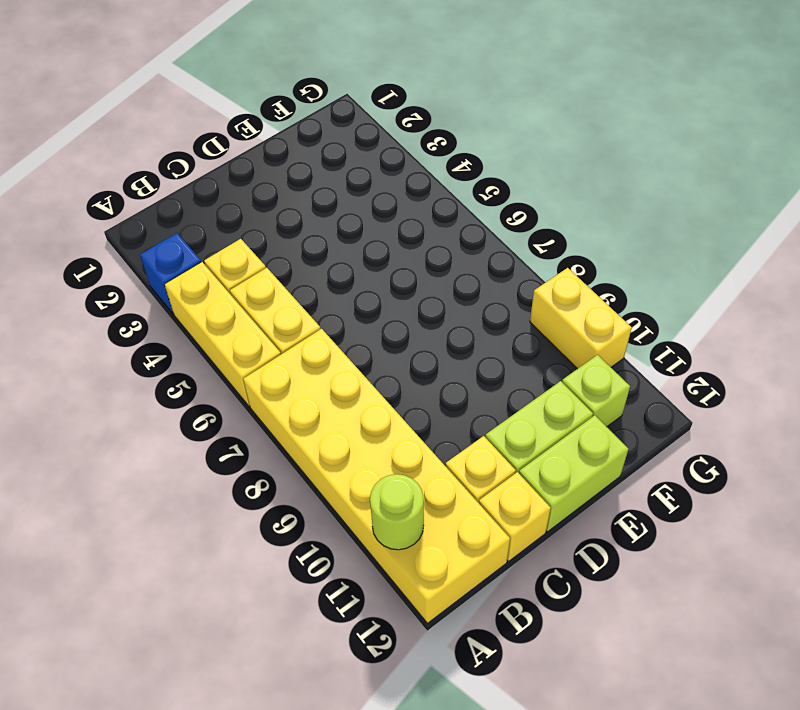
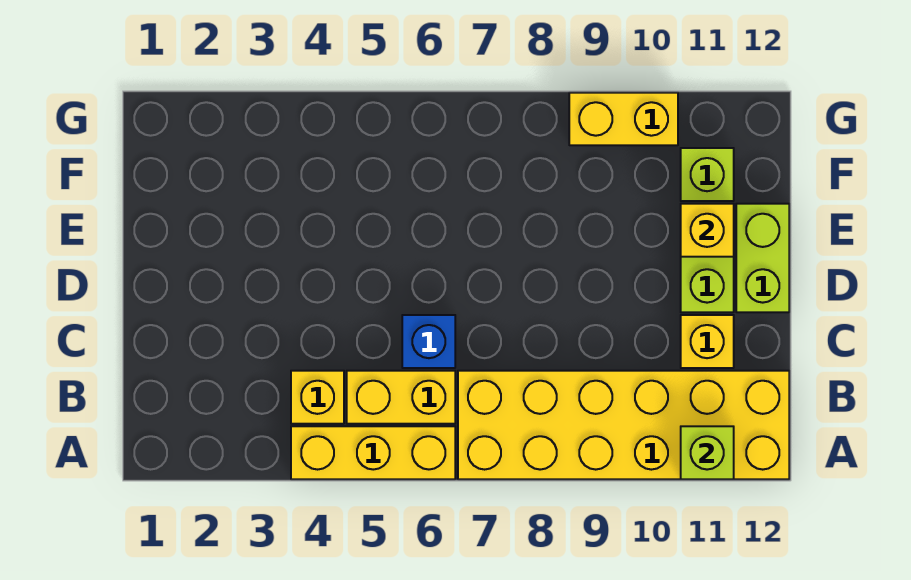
blue 1x1 brick [140,233,201,314] -> blue 1x1 brick moved to [402,315,455,368]
lime 1x1 round brick [370,474,424,550] -> lime 1x1 brick [681,426,734,479]
yellow 1x1 brick [479,472,551,562] -> yellow 1x1 brick moved to [681,204,734,257]

